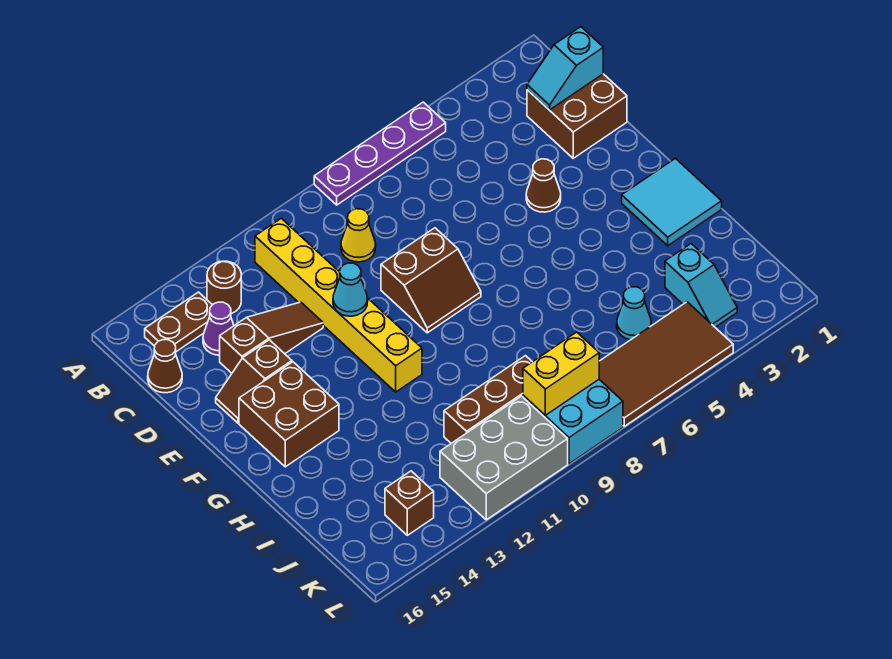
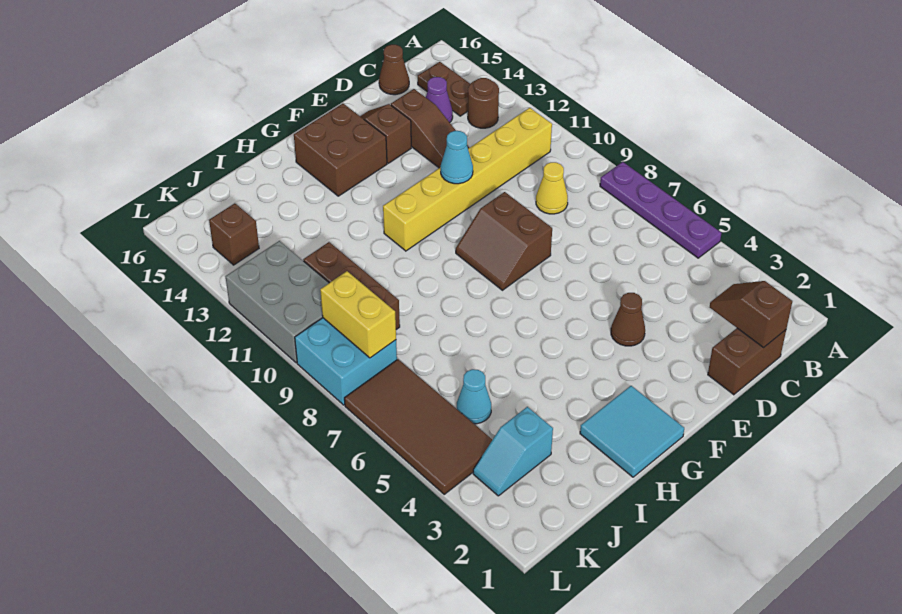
brown 2x2 brick [527,74,627,158] -> brown 1x2 brick [708,328,786,395]
cyan 1x2 slope [527,27,603,110] -> brown 1x2 slope [710,281,792,348]

